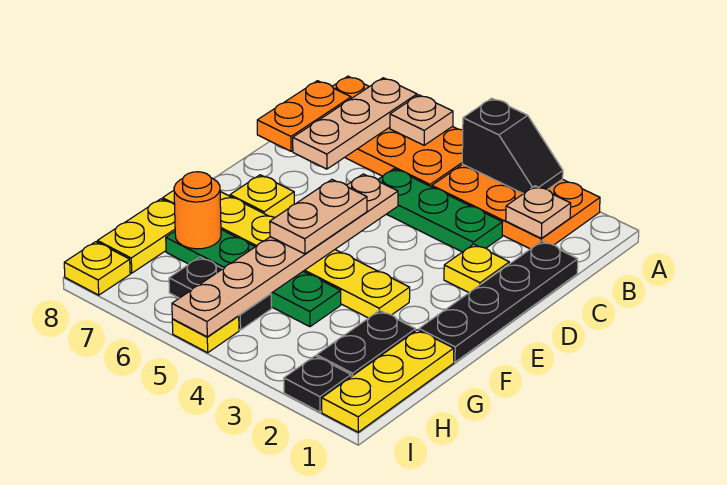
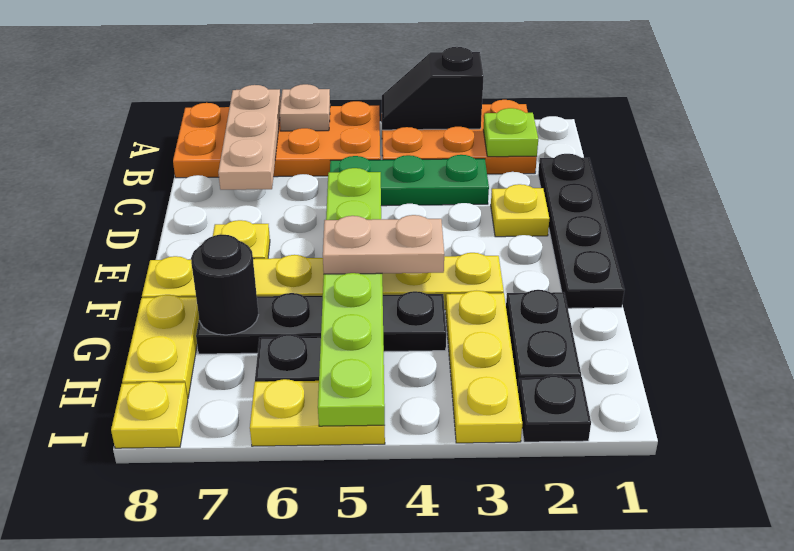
black 1x2 slope [462,98,563,194] -> black 1x2 slope turned to [382,47,484,130]
tan 1x1 plate [506,186,571,238] -> lime 1x1 plate [483,108,538,157]
orange 1x2 plate [257,81,351,151] -> none
tan 1x6 plate [172,174,398,337] -> lime 1x6 plate [318,168,385,426]
tan 1x2 plate [270,180,367,254] -> tan 1x2 plate turned to [323,215,444,274]
yellow 1x3 plate [322,330,454,432] -> yellow 1x3 plate moved to [446,291,522,443]
green 1x4 plate [166,230,341,327] -> black 1x4 plate [196,291,446,354]
orange 1x1 round brick [174,172,221,249] -> black 1x1 round brick [191,235,258,335]
yellow 1x1 plate [172,316,239,353] -> yellow 1x2 plate [250,379,385,446]

